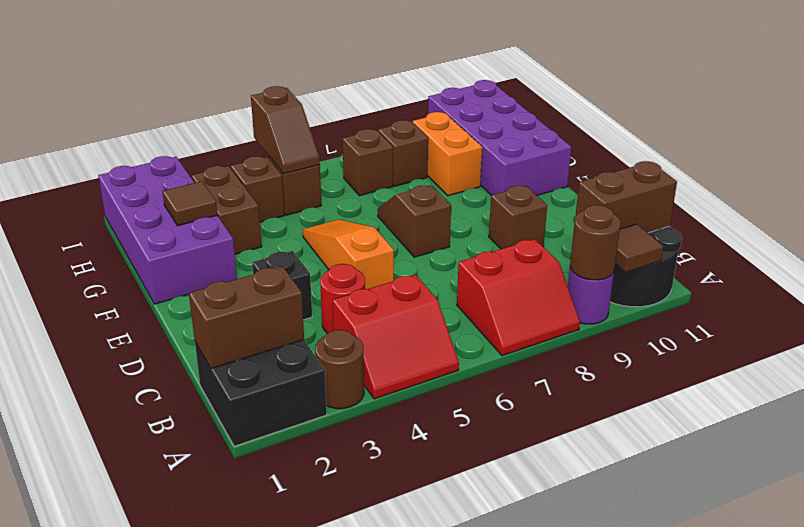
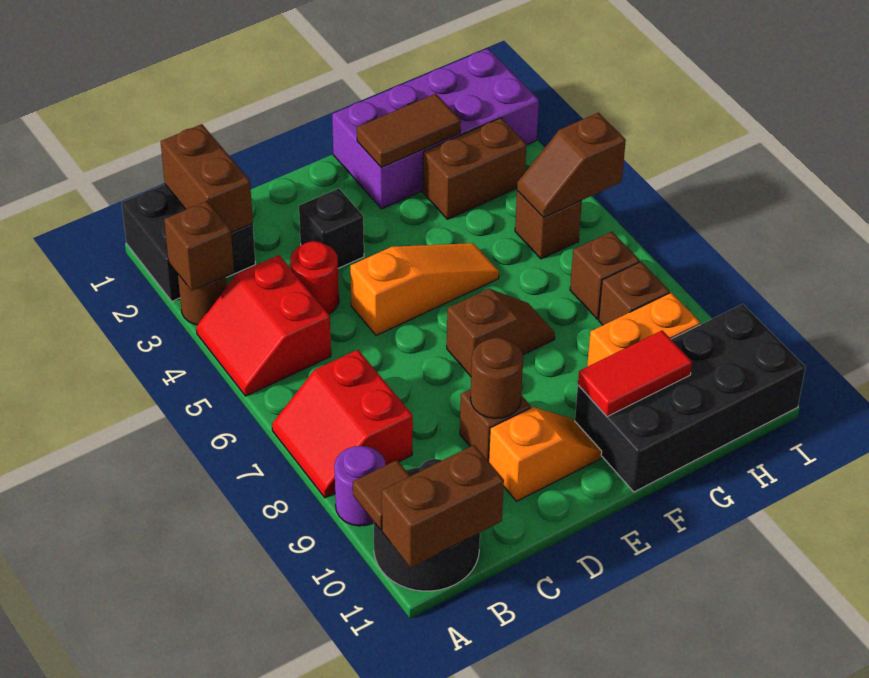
brown 1x1 round brick [570,205,621,280] -> brown 1x1 round brick moved to [470,338,523,419]
brown 1x2 brick [575,161,677,233] -> brown 1x2 brick turned to [382,445,504,568]
none -> orange 1x2 slope [489,407,602,501]
purple 2x4 brick [428,80,571,195] -> black 2x4 brick [575,304,805,492]
none -> red 1x2 tile [578,330,692,417]
brown 1x1 tile [163,181,217,226] -> brown 1x2 tile [357,94,461,168]
brown 1x1 brick [231,156,284,222] -> brown 1x1 brick moved to [164,201,234,291]

